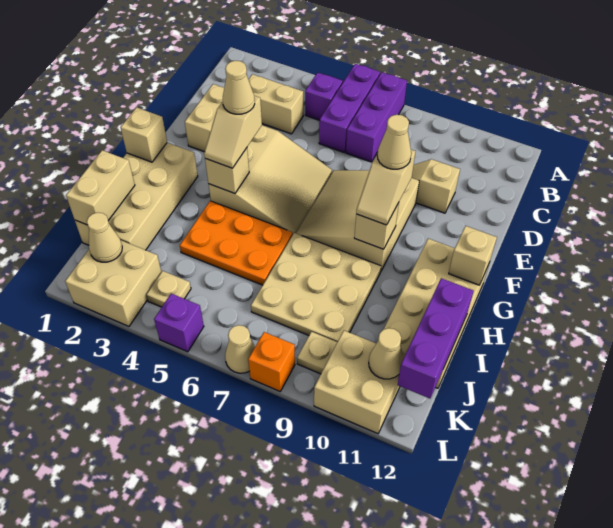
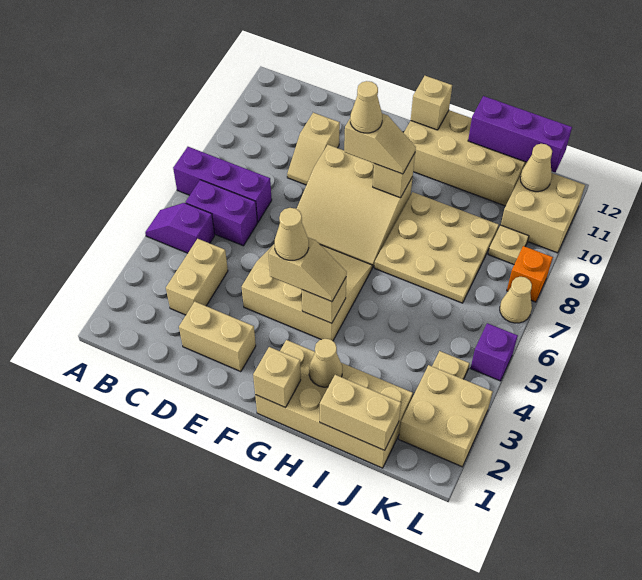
purple 1x3 brick [319,64,380,153] -> purple 1x2 brick [186,180,257,246]
orange 2x3 plate [180,201,293,285] -> none
tan 1x1 cone [87,213,122,262] -> tan 1x1 cone moved to [309,339,342,387]

